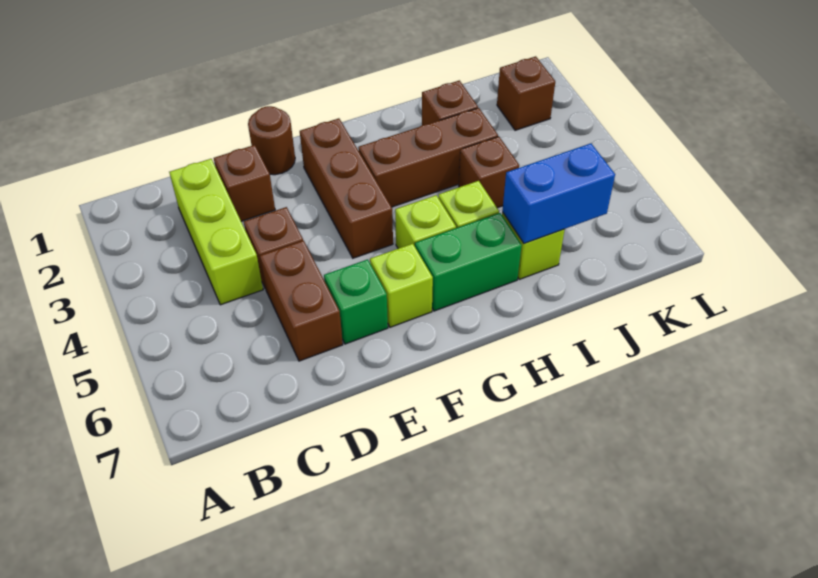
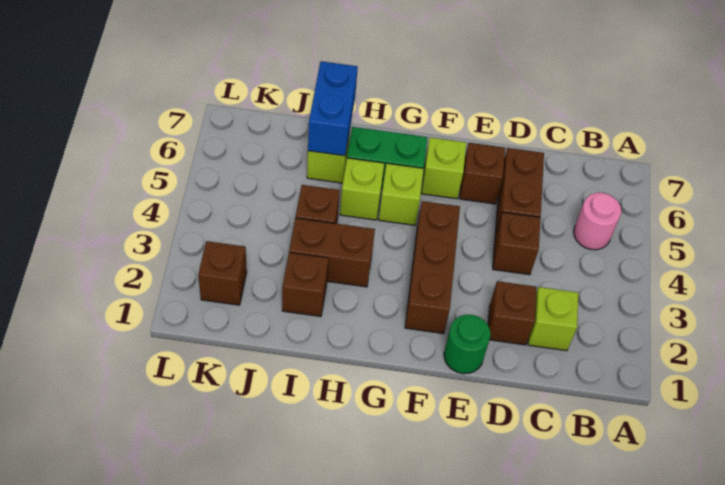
none -> pink 1x1 round brick [574,193,621,250]
lime 1x3 brick [169,159,263,305] -> lime 1x1 brick [528,287,578,351]
brown 1x1 round brick [248,106,295,175] -> green 1x1 round brick [444,315,491,374]
green 1x1 brick [324,259,388,344] -> brown 1x1 brick [460,143,505,204]
brown 1x3 brick [358,108,498,207] -> brown 1x2 brick [289,218,375,287]
blue 1x2 brick [502,143,615,244] -> blue 1x2 brick turned to [308,61,358,156]

